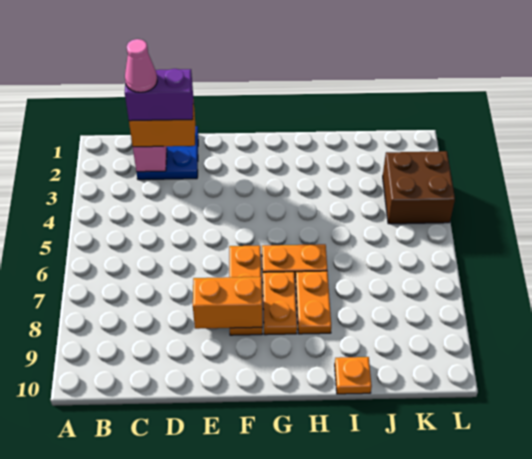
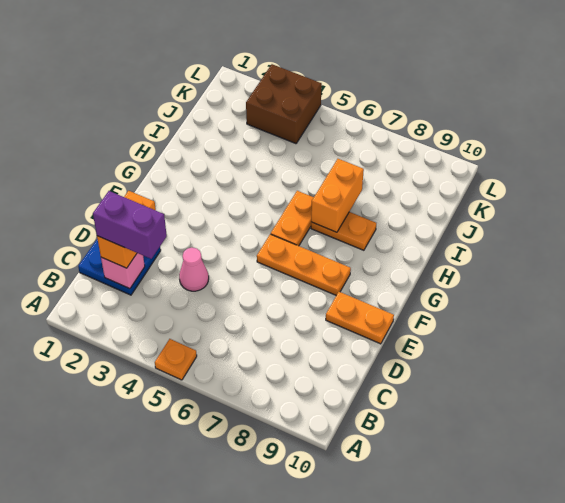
purple 1x2 brick [125,69,193,121] -> purple 1x2 brick turned to [93,191,167,259]
pink 1x1 cone [125,39,157,92] -> pink 1x1 cone moved to [179,248,209,291]
orange 1x2 brick [193,277,262,329] -> orange 1x2 brick moved to [311,159,364,232]
orange 1x2 plate [263,272,297,335] -> orange 1x2 plate moved to [326,292,394,344]
orange 1x1 plate [335,357,372,394] -> orange 1x1 plate moved to [155,339,197,380]

